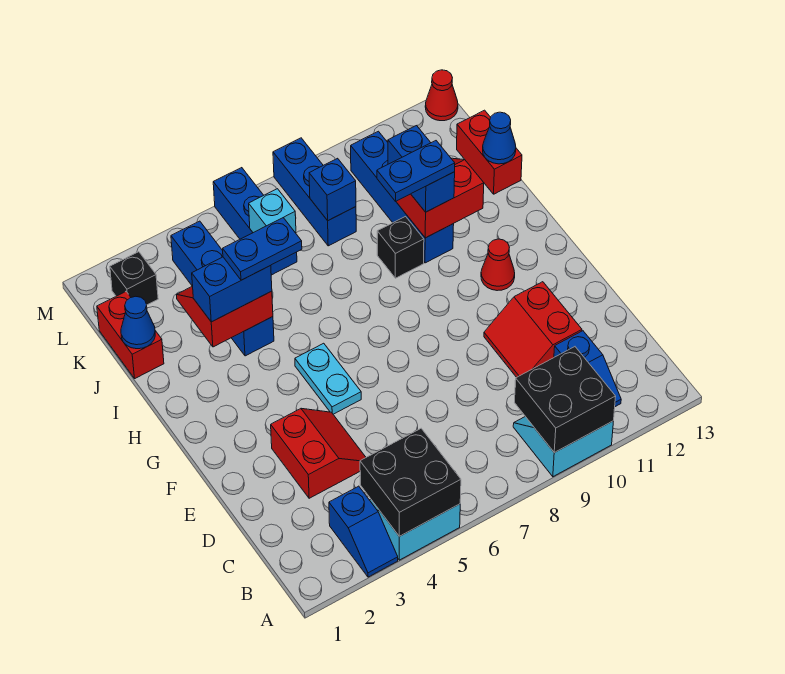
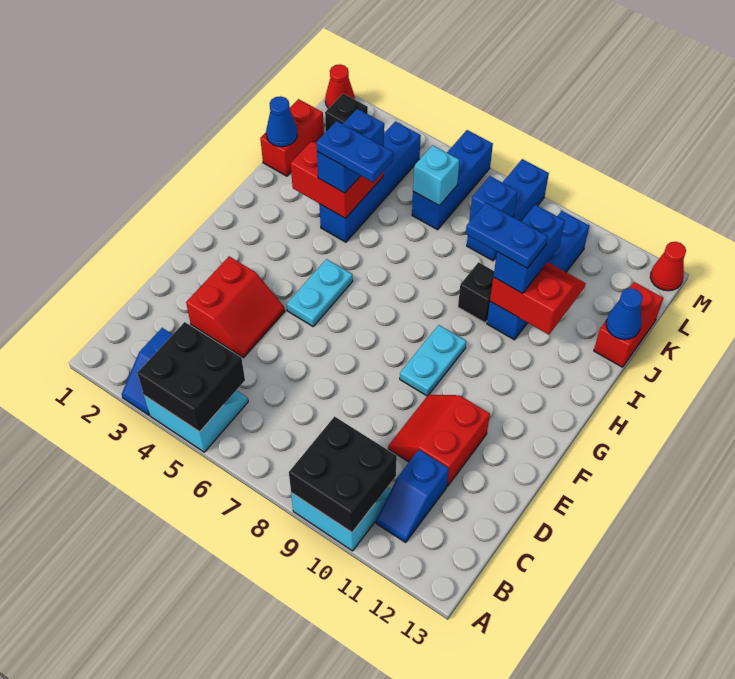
none -> cyan 1x2 plate [400,325,466,396]
red 1x1 cone [481,239,515,291] -> red 1x1 cone moved to [325,64,355,108]
blue 1x2 brick [192,257,272,322] -> blue 1x2 brick turned to [317,109,384,193]

